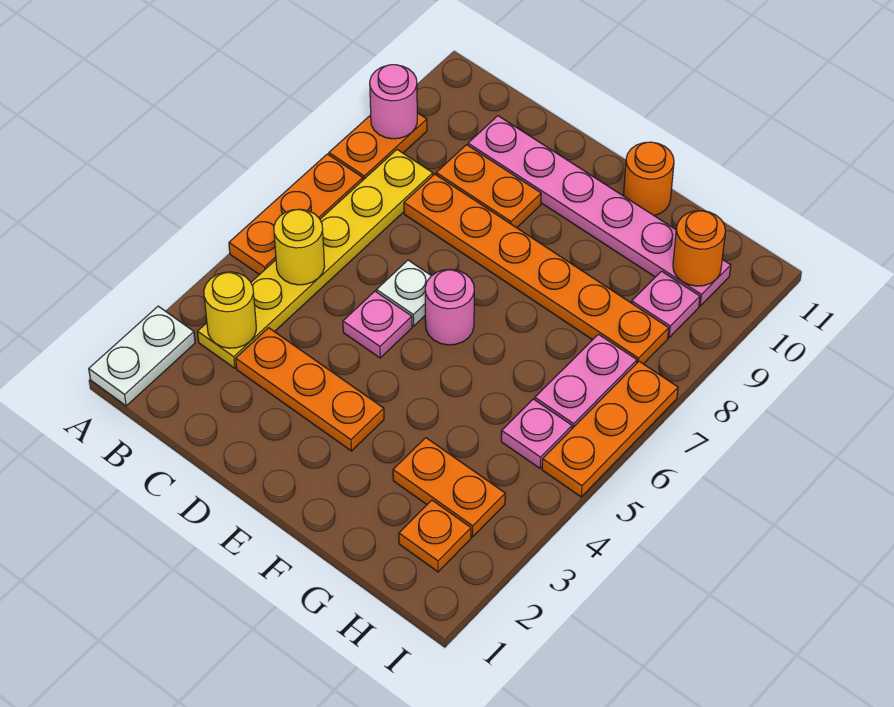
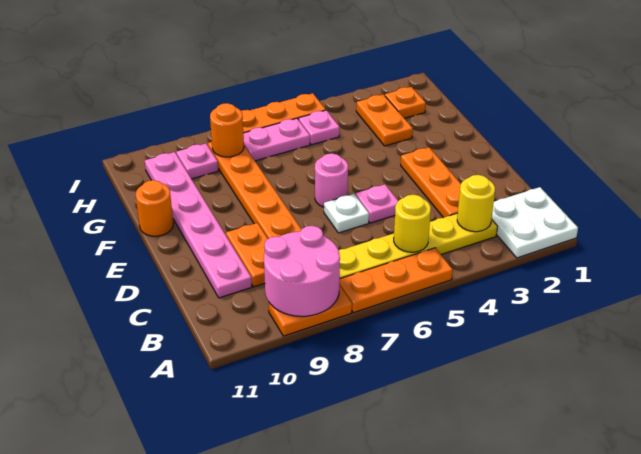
white 1x2 plate [89,306,195,406] -> white 2x2 plate [492,187,578,258]
pink 1x1 round brick [370,65,417,139] -> pink 2x2 round brick [264,226,340,316]
orange 1x1 round brick [673,211,726,286] -> orange 1x1 round brick moved to [210,103,244,157]

